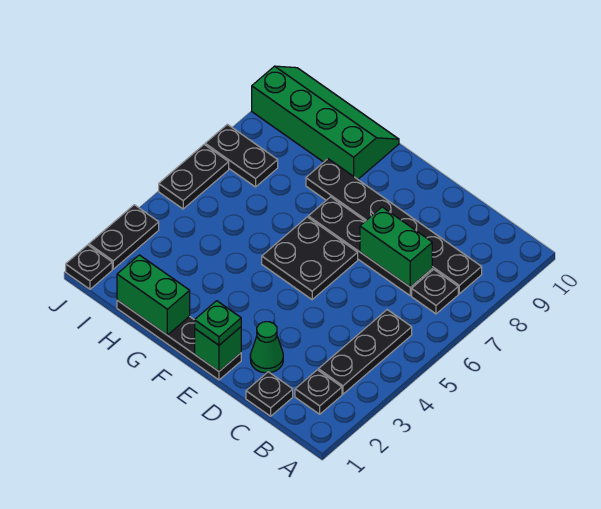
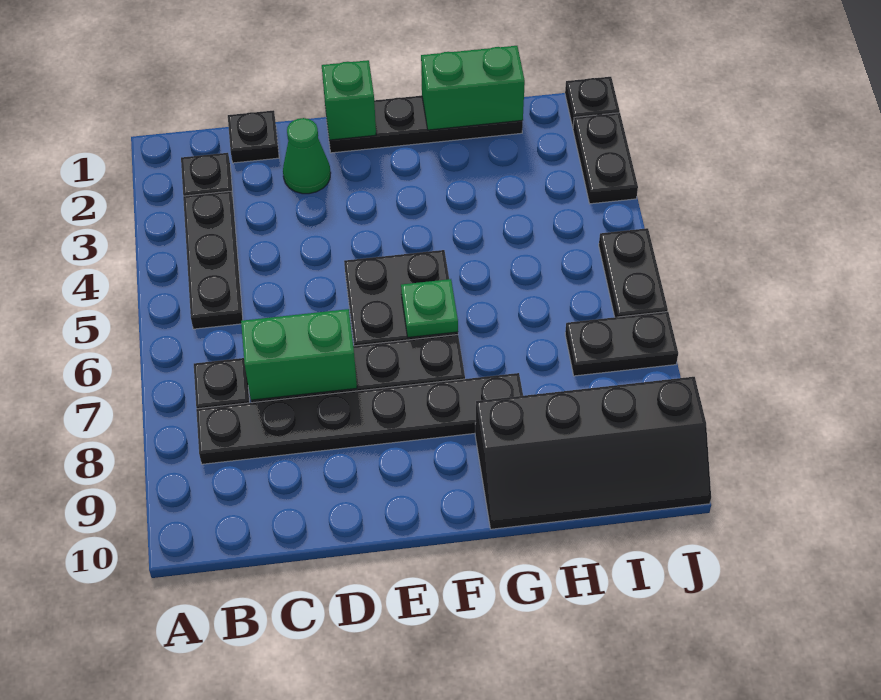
green 1x1 plate [195,301,241,345] -> green 1x1 plate moved to [401,279,458,337]
green 2x4 slope [252,66,399,179] -> black 2x4 slope [475,377,711,529]

